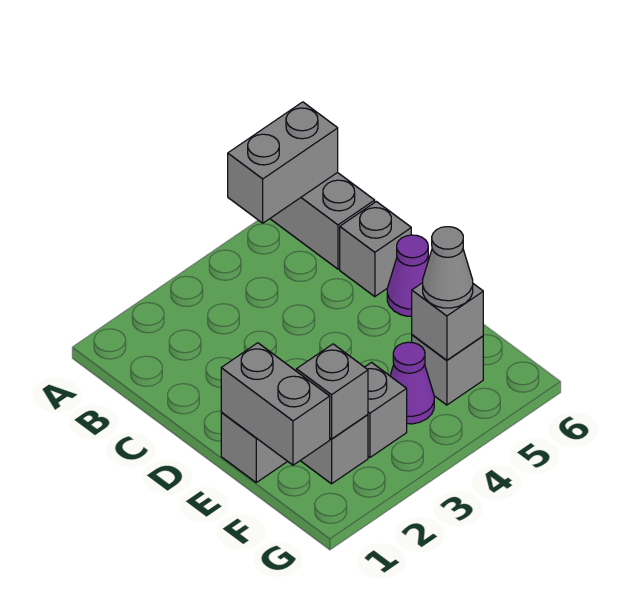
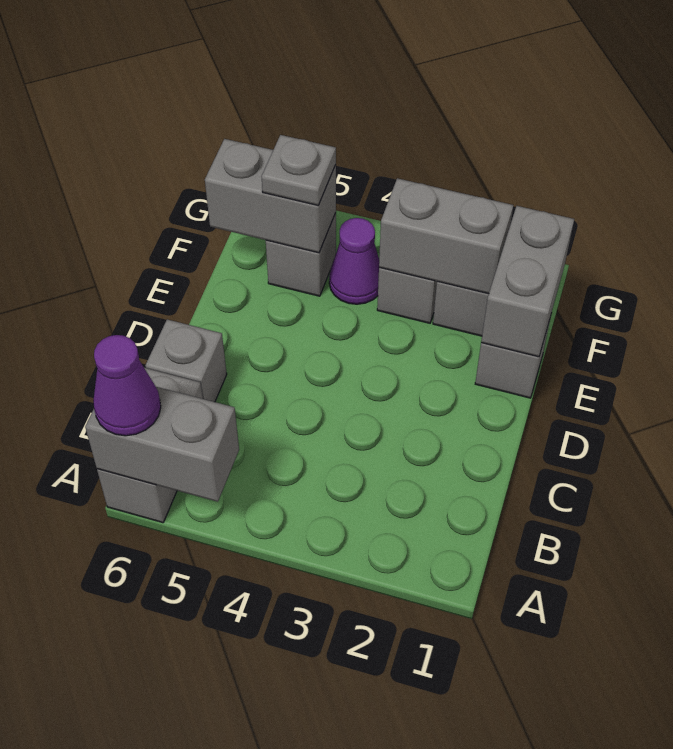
purple 1x1 cone [387,235,429,316] -> purple 1x1 cone moved to [93,335,161,436]
grey 1x1 brick [296,344,368,439] -> grey 1x2 brick [379,178,513,294]
grey 1x1 brick [412,283,483,360] -> grey 1x2 brick [205,139,336,253]
grey 1x1 cone [423,227,473,308] -> grey 1x1 plate [262,135,336,205]

